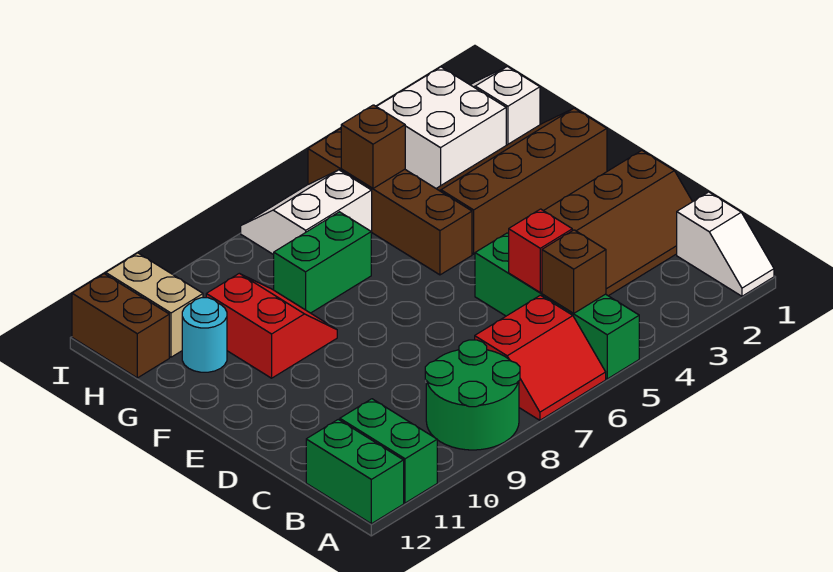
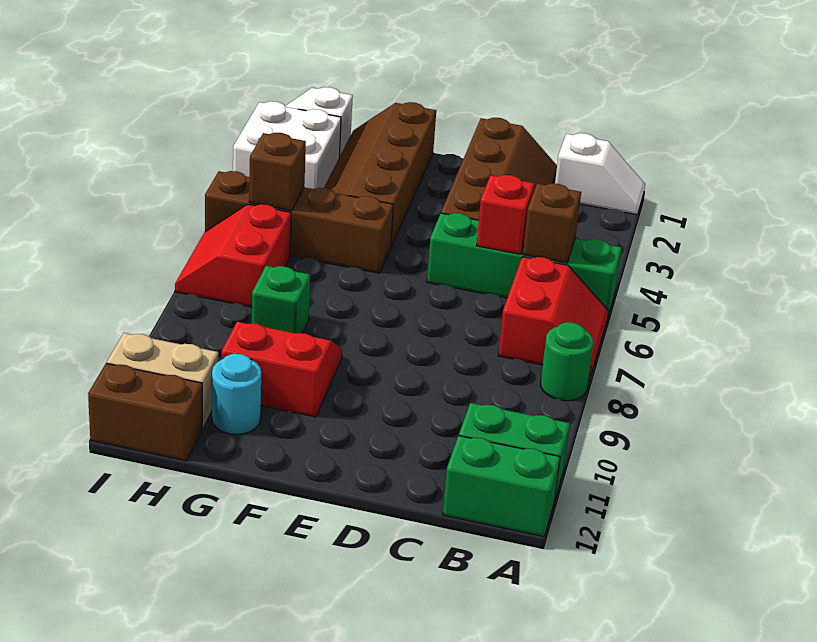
green 2x2 round brick [425,340,520,450] -> green 1x1 round brick [541,322,593,401]
green 1x2 brick [274,212,371,313] -> green 1x1 brick [252,266,310,334]
white 2x2 slope [241,170,372,255] -> red 2x2 slope [175,204,291,307]

